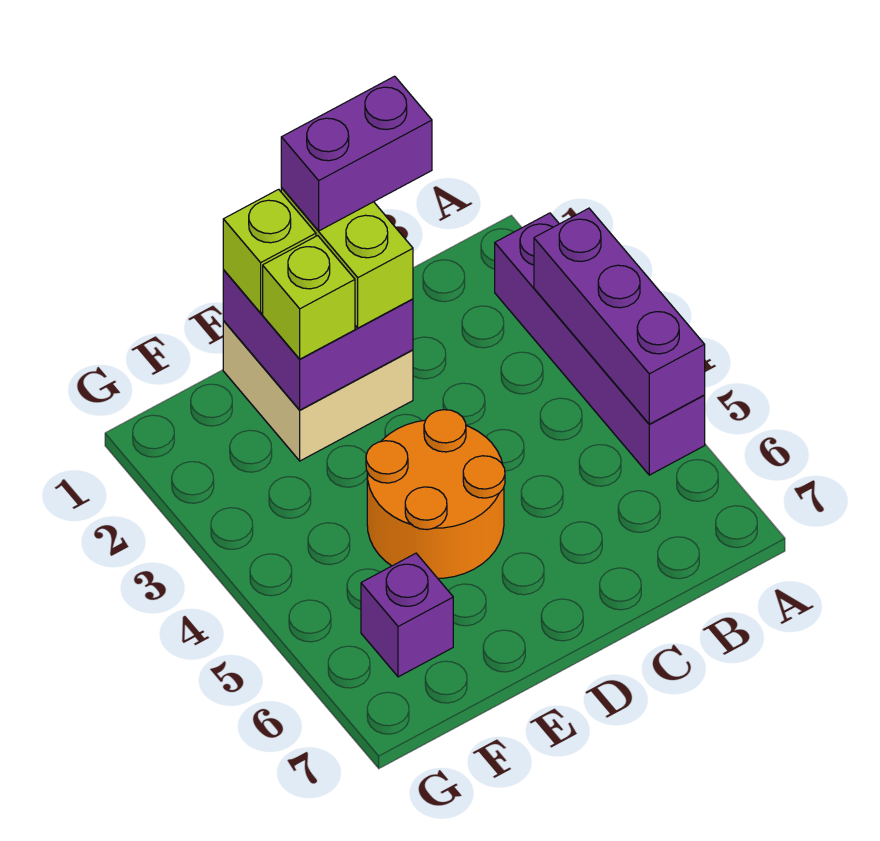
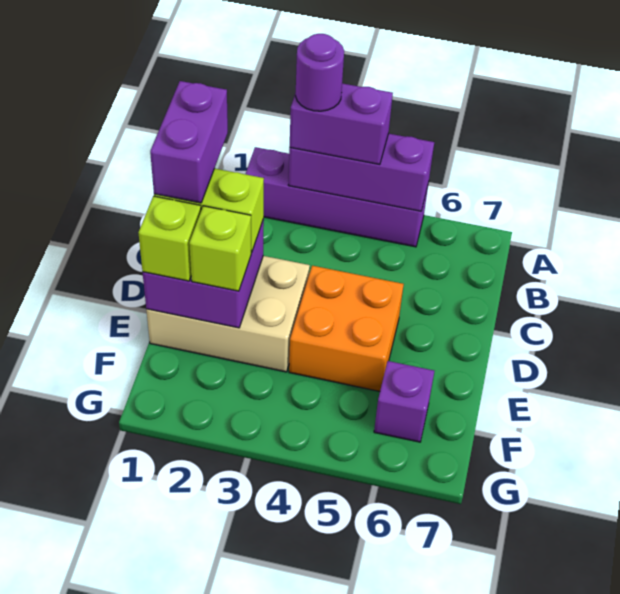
none -> purple 1x2 brick [290,83,393,165]
none -> purple 1x1 round brick [296,34,344,111]
tan 2x2 brick [223,321,413,461] -> tan 2x3 brick [146,256,310,372]
orange 2x2 round brick [366,410,505,578] -> orange 2x2 brick [289,266,404,391]

